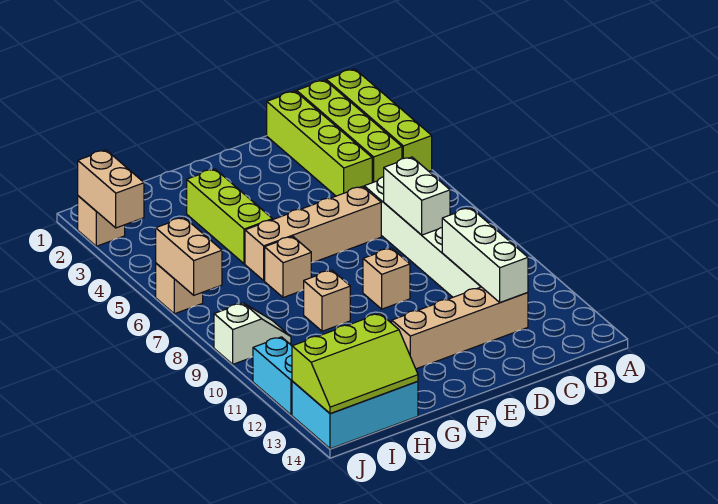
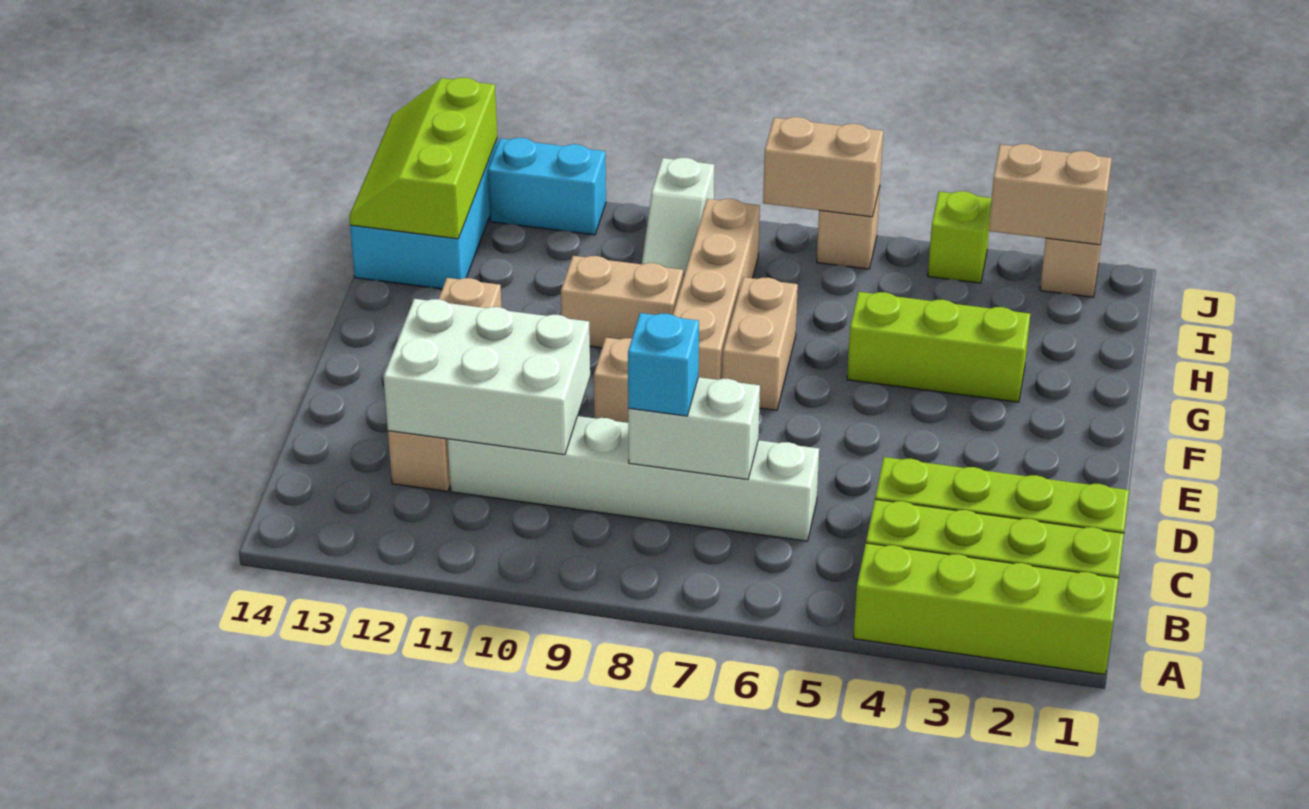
none -> cyan 1x1 brick [628,313,699,416]
white 1x3 brick [442,208,528,303] -> white 2x3 brick [384,299,590,455]
tan 1x4 brick [245,186,381,281] -> tan 1x4 brick moved to [673,199,760,380]
tan 1x1 brick [265,236,311,298] -> tan 1x2 brick [722,277,798,410]
tan 1x1 brick [304,270,350,331] -> tan 1x2 brick [561,256,683,348]
none -> lime 1x1 brick [928,191,992,283]

